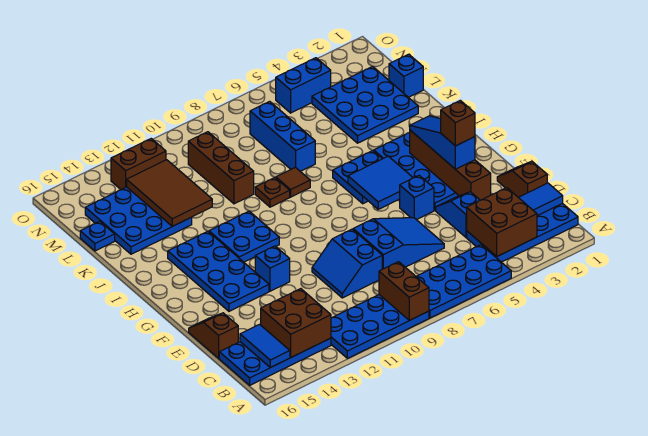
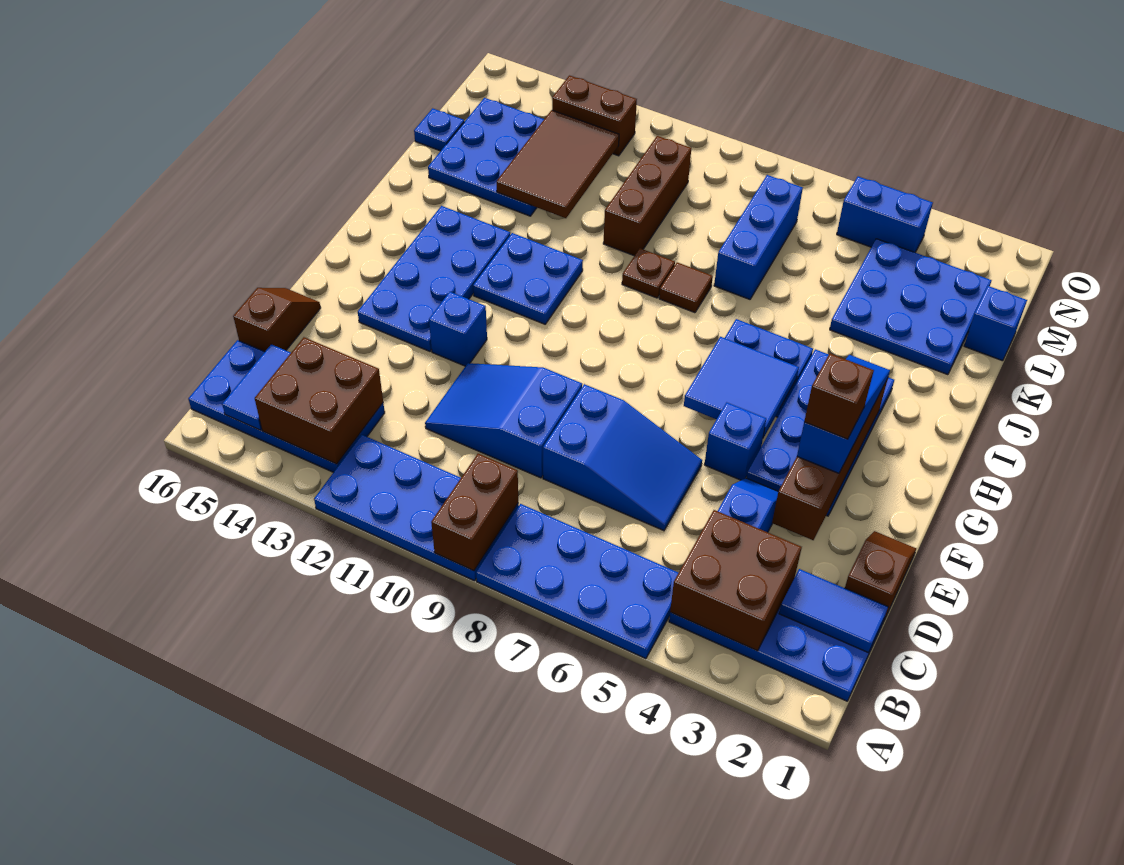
blue 2x2 slope [312,229,382,298] -> blue 2x3 slope [425,363,582,478]

